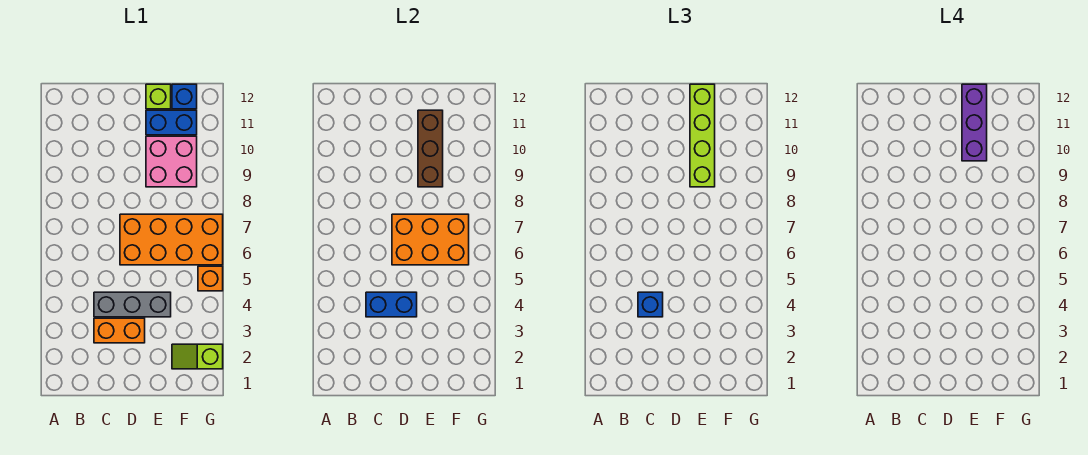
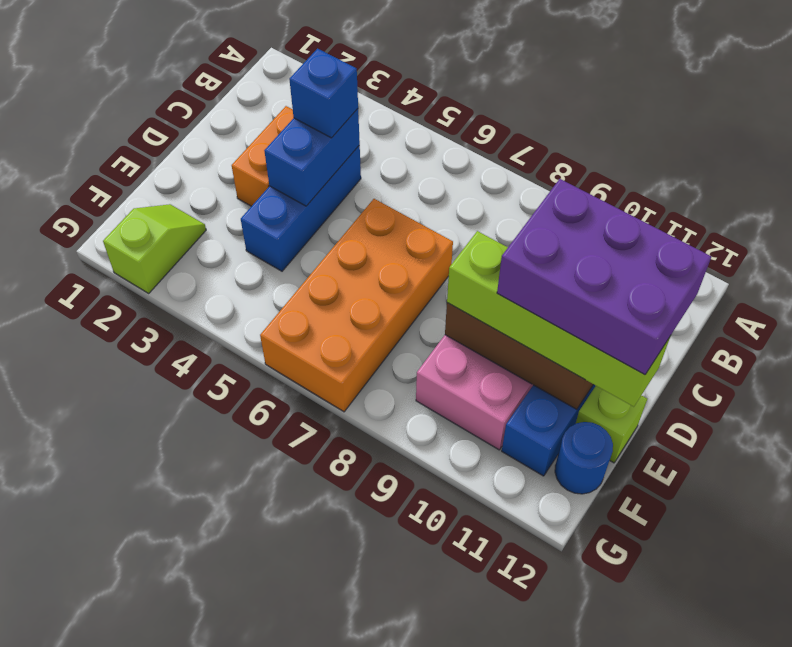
grey 1x3 brick [94,292,171,317] -> blue 1x3 brick [241,145,361,271]
orange 2x3 brick [392,214,469,265] -> none
purple 1x3 brick [962,84,987,161] -> purple 2x3 brick [497,179,711,375]
blue 1x1 brick [172,84,197,109] -> blue 1x1 round brick [555,422,613,494]
orange 1x1 brick [198,266,223,291] -> none

